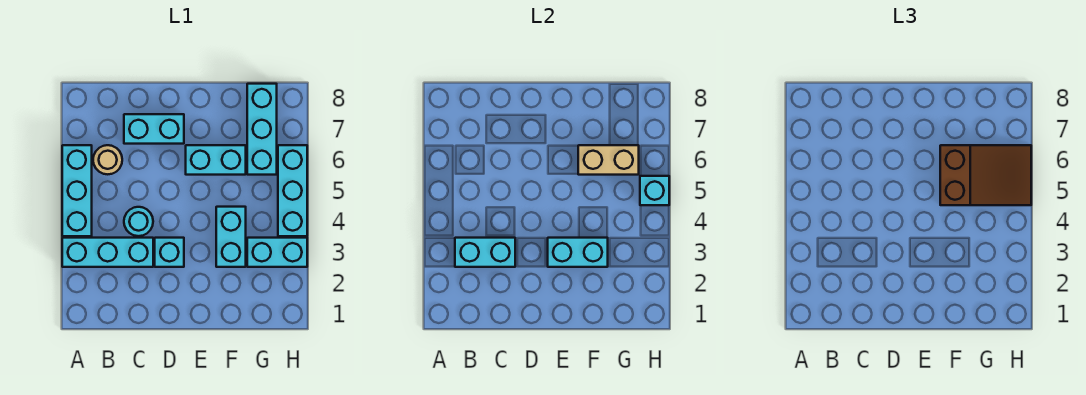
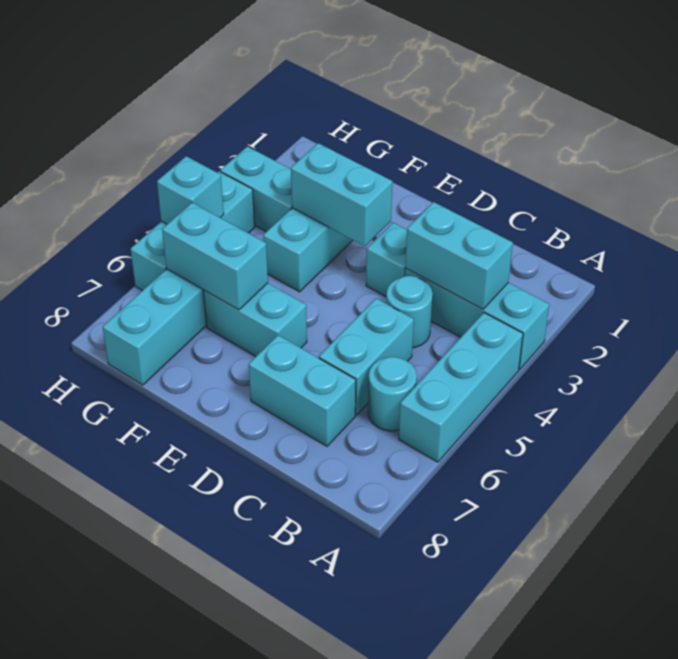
tan 1x1 round brick [93,145,122,174] -> cyan 1x1 round brick [368,357,417,431]
none -> cyan 1x2 brick [319,298,414,415]
brown 2x3 slope [940,145,1031,205] -> none
tan 1x2 brick [578,145,639,175] -> cyan 1x2 brick [162,203,268,310]

